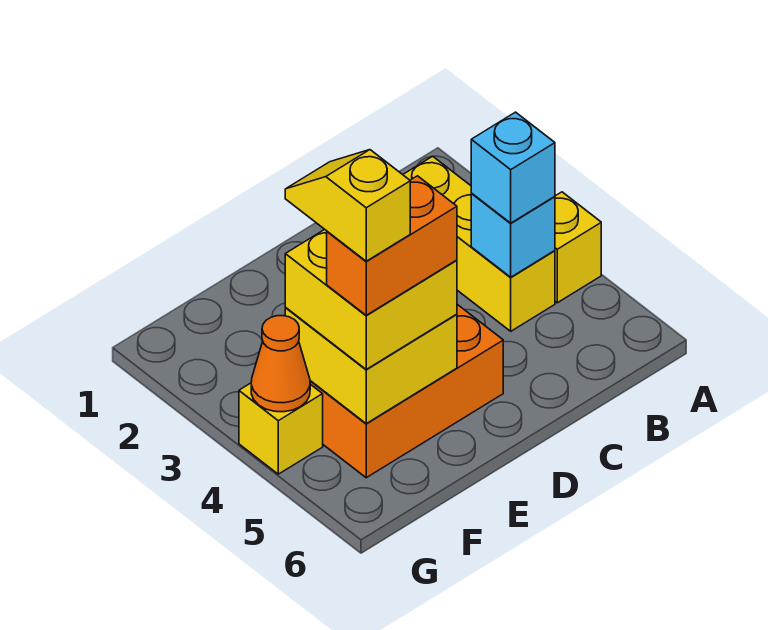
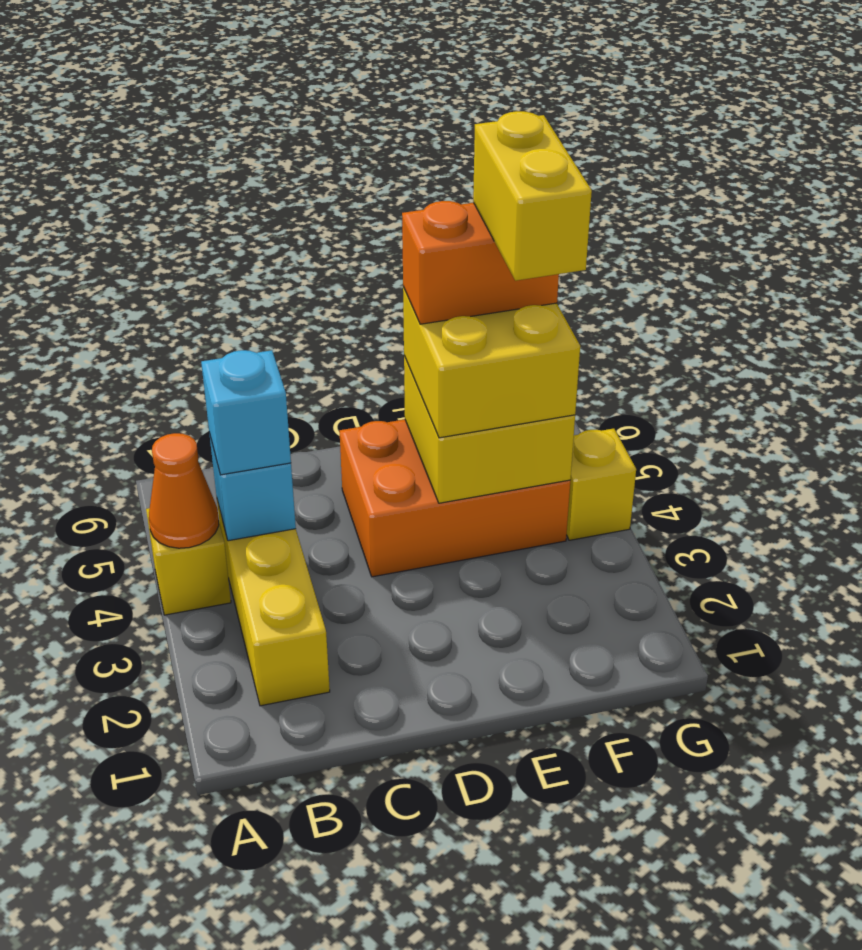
yellow 1x2 slope [285,150,410,261] -> yellow 1x2 brick [473,111,592,281]
orange 1x1 cone [251,316,310,412] -> orange 1x1 cone moved to [149,433,219,548]

